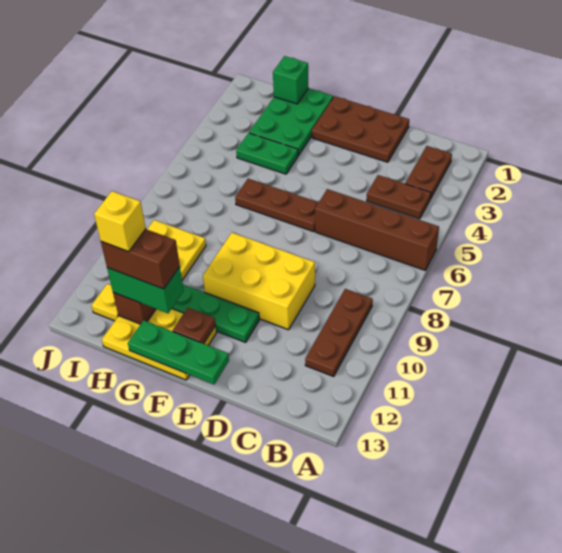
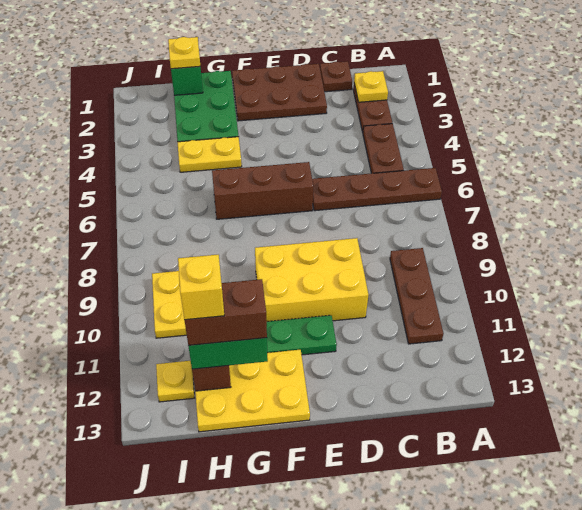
brown 1x4 brick [315,189,439,270] -> brown 1x4 plate [312,168,442,211]
none -> yellow 1x1 plate [354,71,388,102]
brown 1x2 plate [367,175,431,219] -> brown 1x2 plate turned to [363,124,404,173]
brown 1x3 plate [235,179,319,232] -> brown 1x3 brick [212,162,313,219]
green 1x3 plate [128,320,229,384] -> none
brown 1x1 plate [173,308,216,344] -> brown 1x1 plate moved to [320,61,352,92]
green 1x2 plate [236,133,298,174] -> yellow 1x2 plate [178,137,242,172]
none -> yellow 1x1 plate [168,37,200,69]

